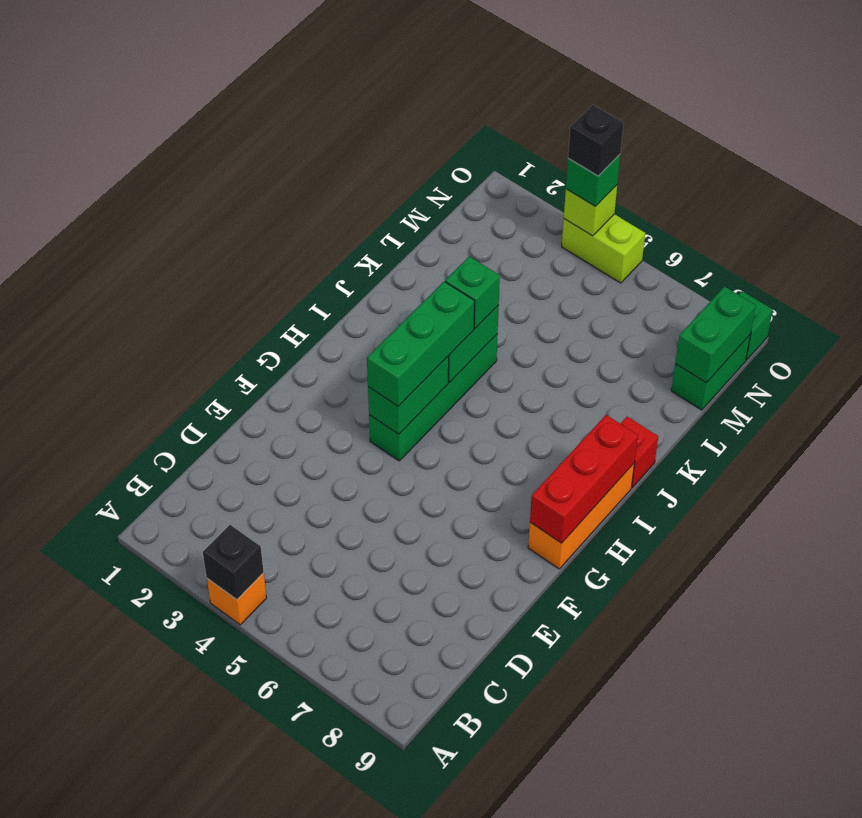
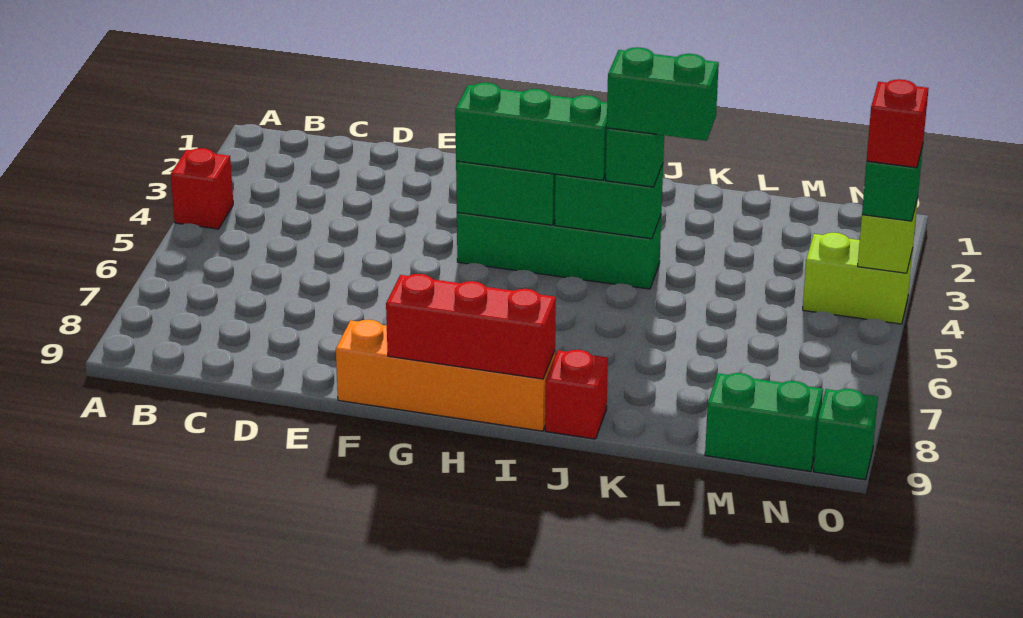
orange 1x1 brick [207,573,267,625] -> red 1x1 brick [171,148,233,229]
black 1x1 brick [203,525,264,600] -> none
orange 1x3 brick [528,464,634,569] -> orange 1x4 brick [336,320,555,431]
green 1x2 brick [675,287,756,382] -> green 1x2 brick moved to [607,47,719,141]
lime 1x2 brick [562,214,645,283] -> lime 1x2 brick turned to [803,233,913,324]
black 1x1 brick [568,105,624,176] -> red 1x1 brick [867,79,929,168]

